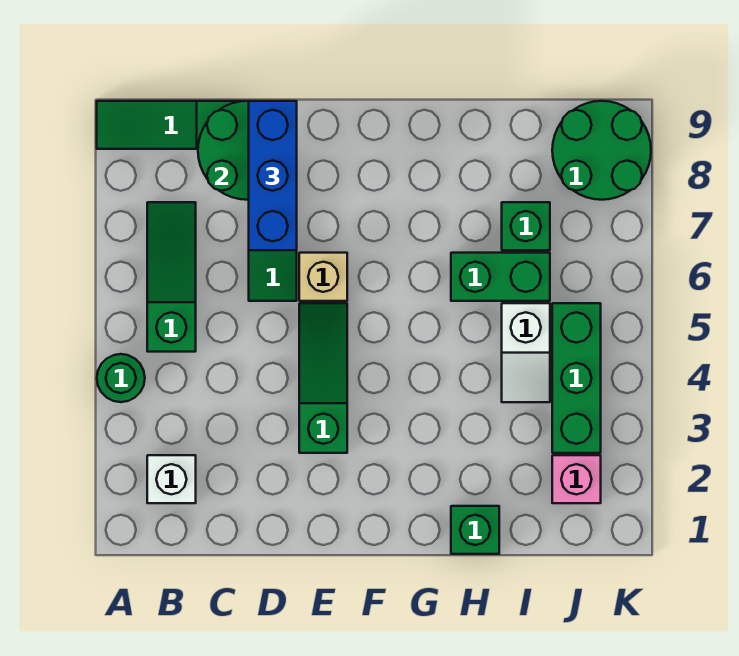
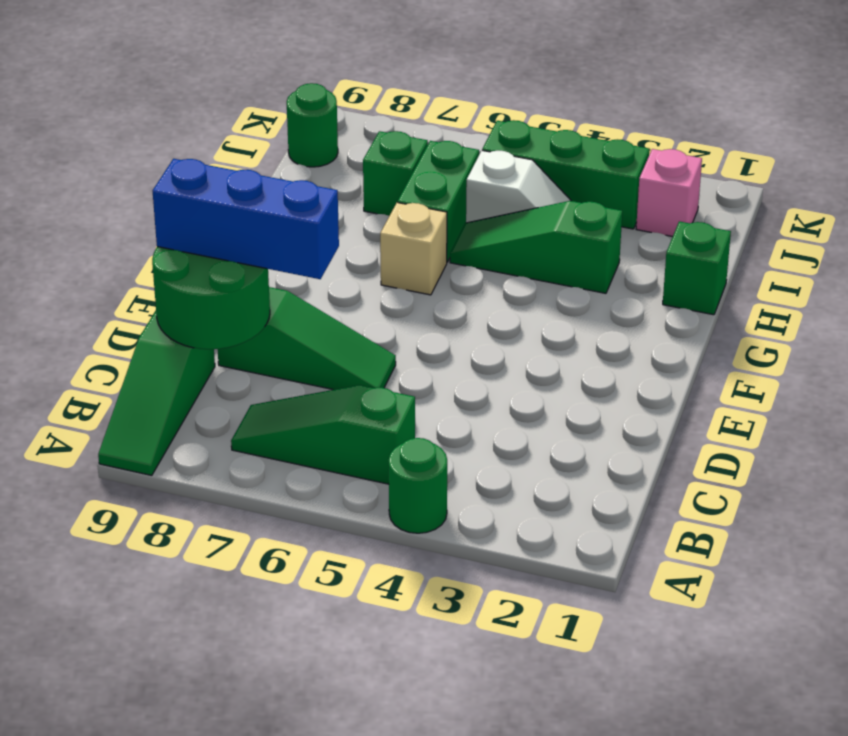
white 1x1 brick [147,455,196,503] -> none
green 1x3 slope [299,303,347,453] -> green 1x3 slope moved to [450,201,622,293]
tan 1x1 brick [299,253,347,301] -> tan 1x1 brick moved to [380,202,447,295]
green 2x2 round brick [552,101,651,200] -> green 1x1 round brick [287,83,338,167]

